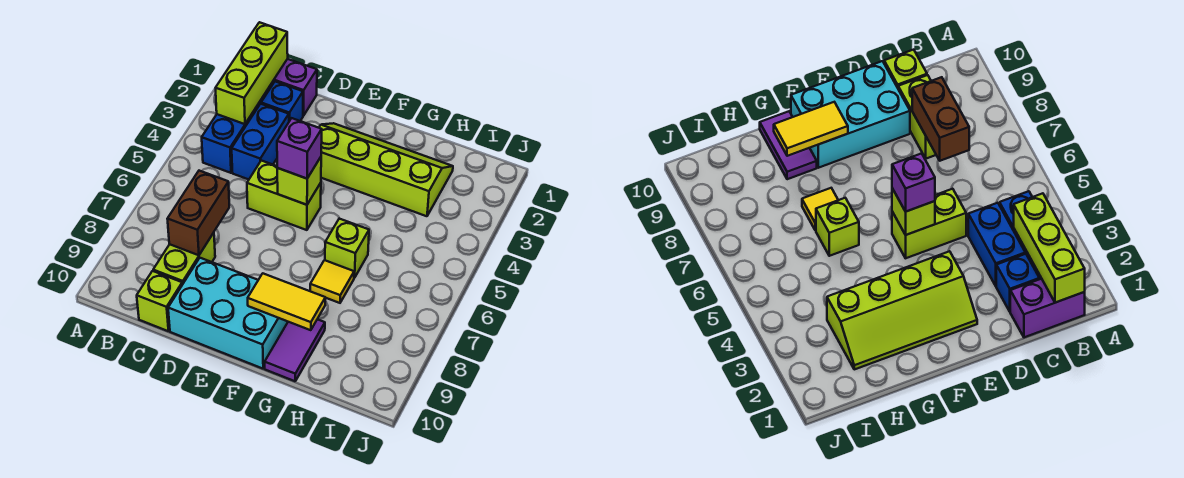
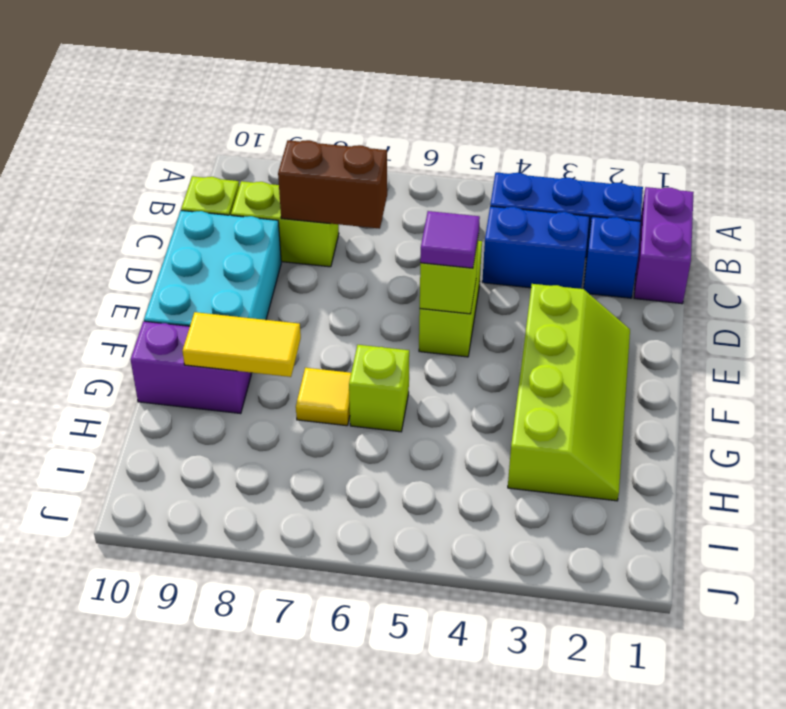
lime 1x3 brick [216,22,288,124] -> none
purple 1x1 brick [277,118,322,179] -> purple 1x1 tile [420,211,480,268]
yellow 1x2 tile [248,273,325,330] -> yellow 1x2 tile turned to [183,312,301,377]
purple 1x2 tile [265,319,325,381] -> purple 1x2 brick [131,321,251,414]

